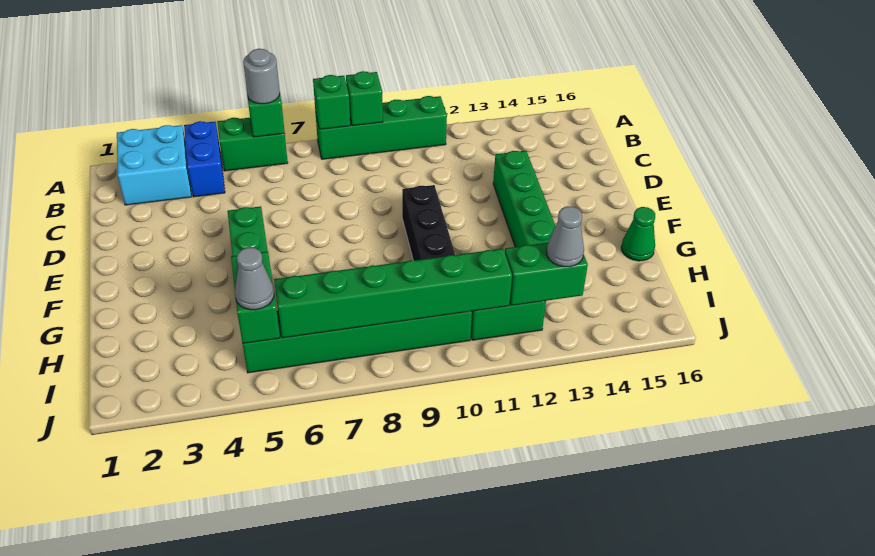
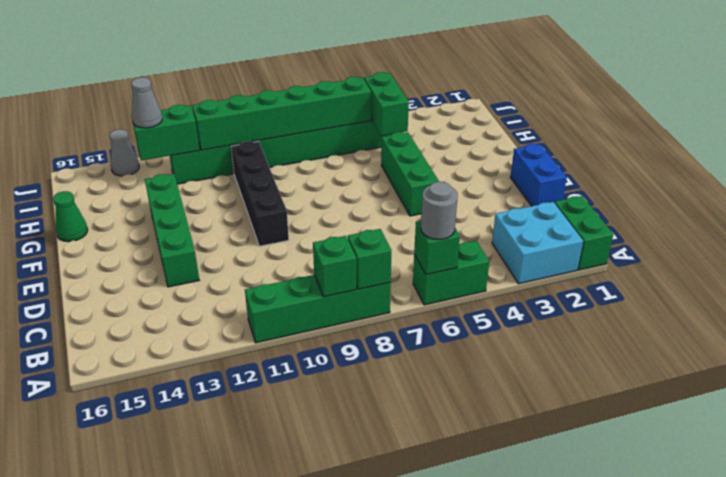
none -> green 1x2 brick [555,196,613,270]
blue 1x2 brick [184,121,225,197] -> blue 1x2 brick moved to [510,144,567,206]
grey 1x1 cone [235,247,274,310] -> grey 1x1 cone moved to [110,130,139,176]

